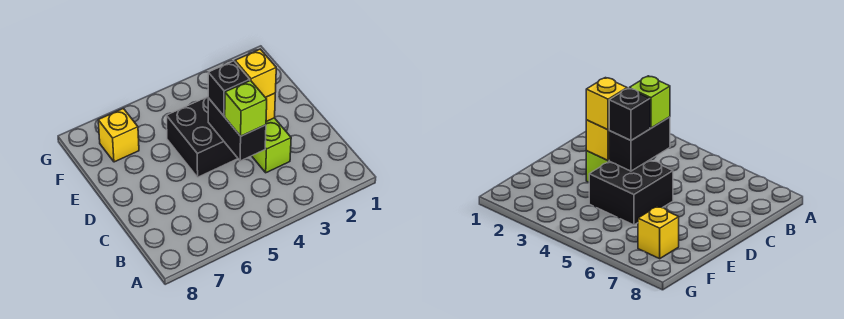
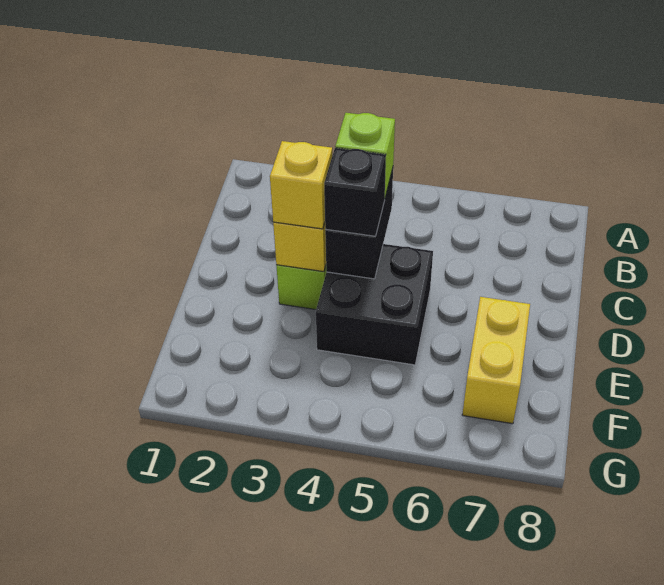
yellow 1x1 brick [98,108,139,162] -> yellow 1x2 brick [462,297,530,424]

